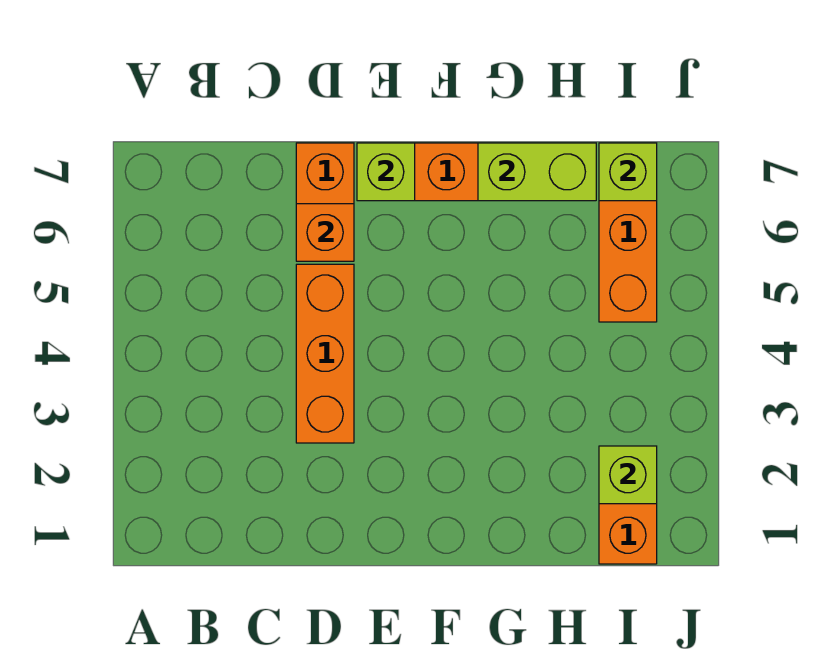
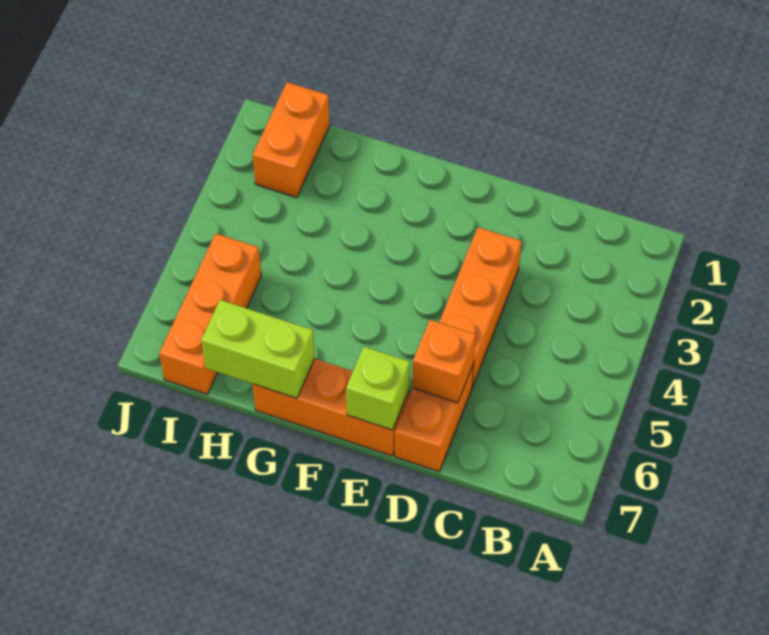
lime 1x1 brick [599,446,657,504] -> none
lime 1x1 brick [599,143,657,201] -> none

